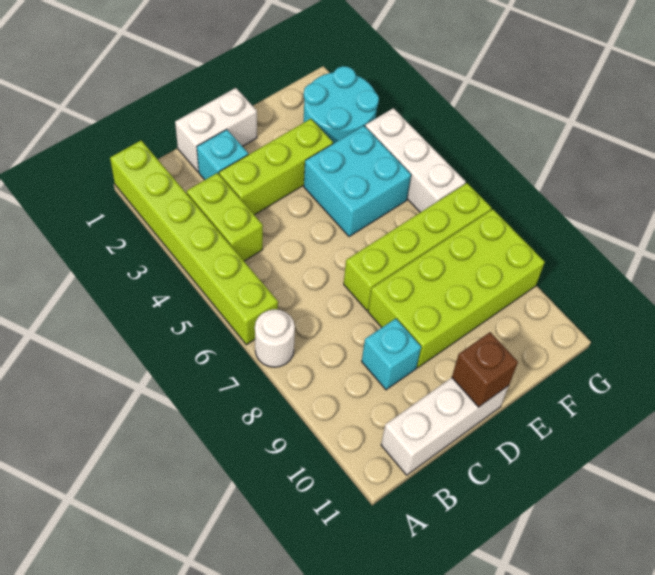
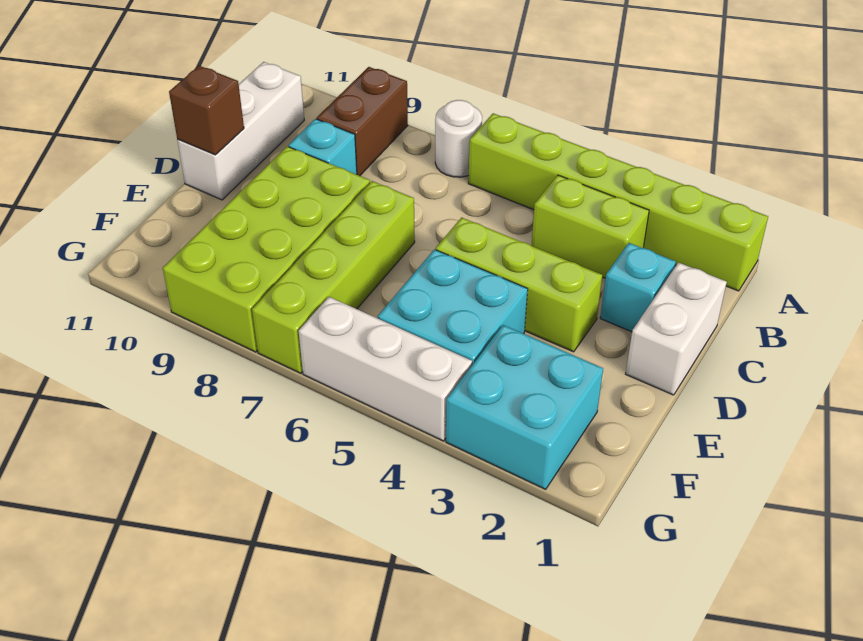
none -> brown 1x2 brick [317,67,408,176]
lime 1x3 brick [219,119,333,215] -> lime 1x3 brick turned to [436,218,602,352]
cyan 2x2 round brick [303,66,379,144] -> cyan 2x2 brick [446,325,603,489]

